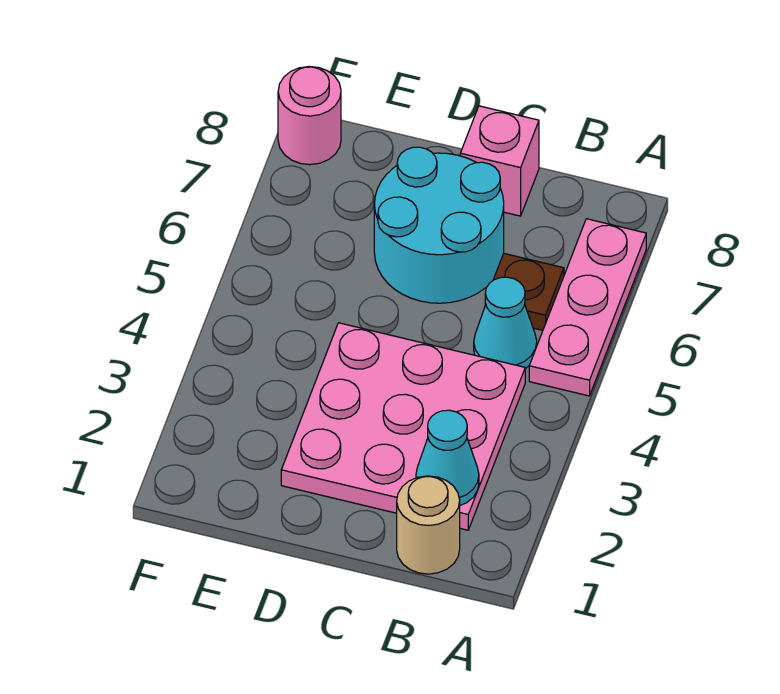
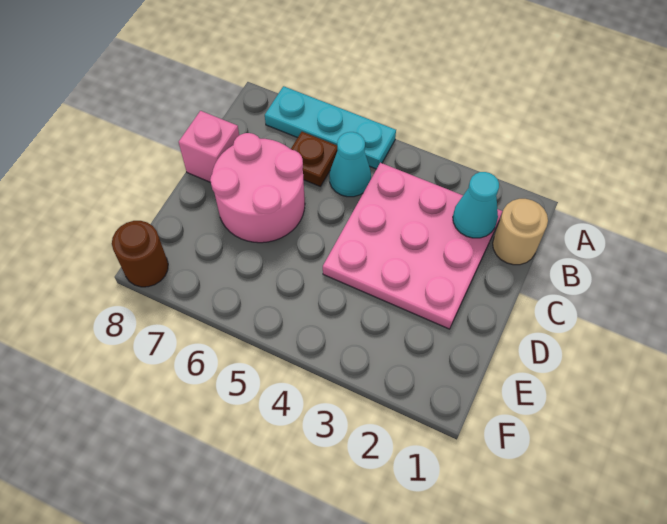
pink 1x3 plate [529,219,646,396] -> cyan 1x3 plate [265,86,396,169]
cyan 2x2 round brick [374,147,504,303] -> pink 2x2 round brick [210,133,305,243]
pink 1x1 round brick [278,67,341,165] -> brown 1x1 round brick [112,221,168,287]

